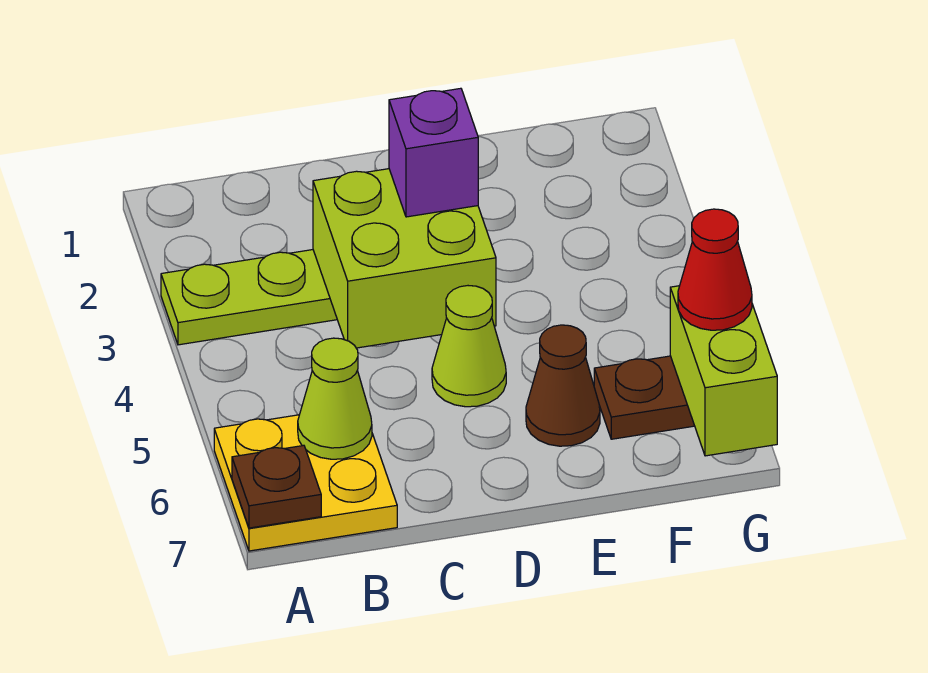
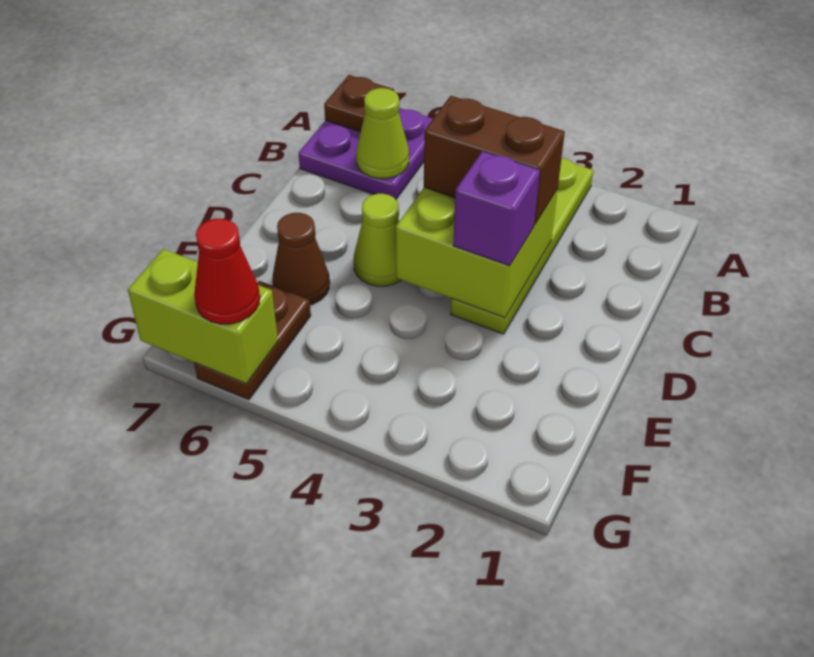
yellow 2x2 plate [214,415,397,551] -> purple 2x2 plate [299,108,433,199]
none -> brown 1x2 brick [424,96,565,225]

